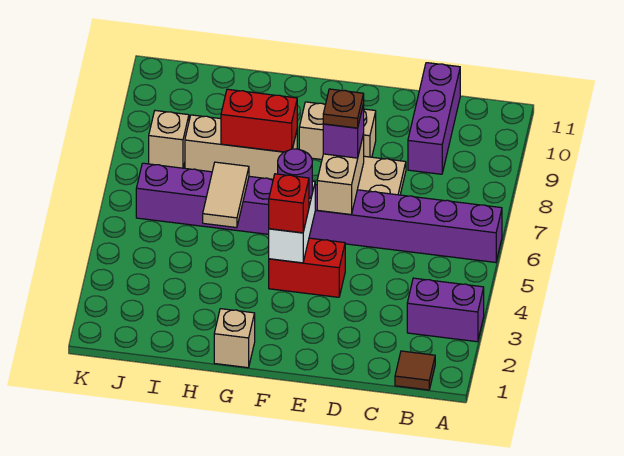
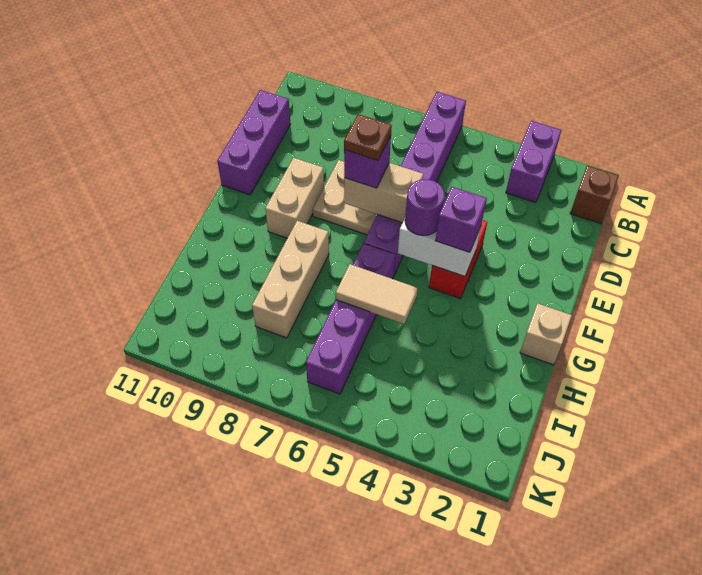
brown 1x1 tile [395,351,435,390] -> brown 1x1 brick [570,166,619,224]
purple 1x3 brick [408,63,460,174] -> purple 1x3 brick turned to [217,90,291,195]
red 1x1 brick [269,174,309,233] -> purple 1x1 brick [435,187,487,252]
red 1x2 brick [221,89,297,152] -> none
tan 1x1 brick [149,111,189,168] -> none

